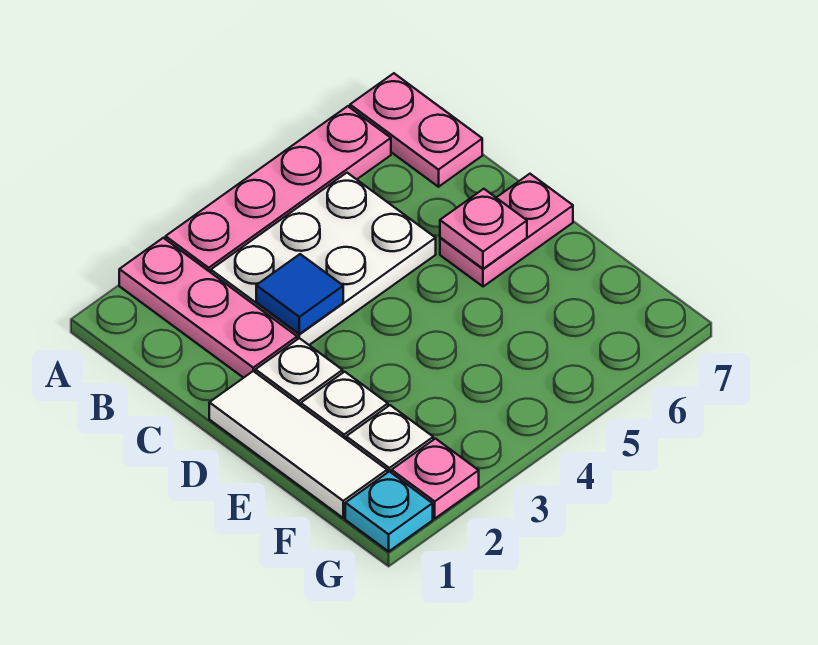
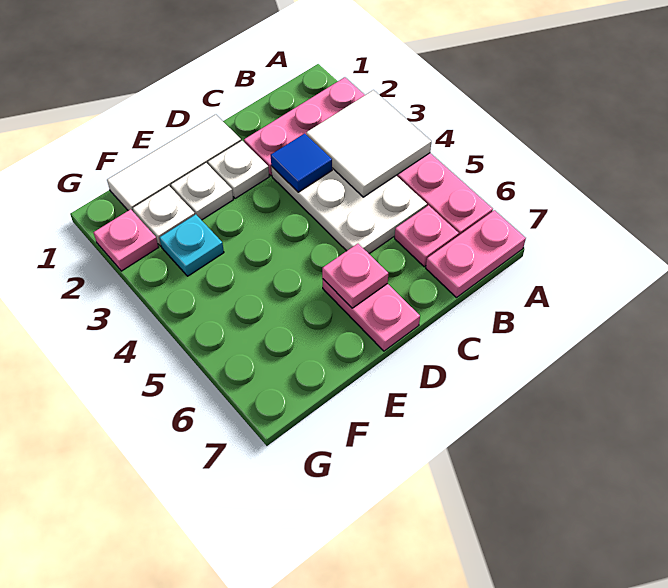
none -> white 2x2 tile [306,90,431,197]
none -> pink 1x1 plate [395,205,459,267]
cyan 1x1 plate [345,471,433,551] -> cyan 1x1 plate moved to [159,214,224,276]

